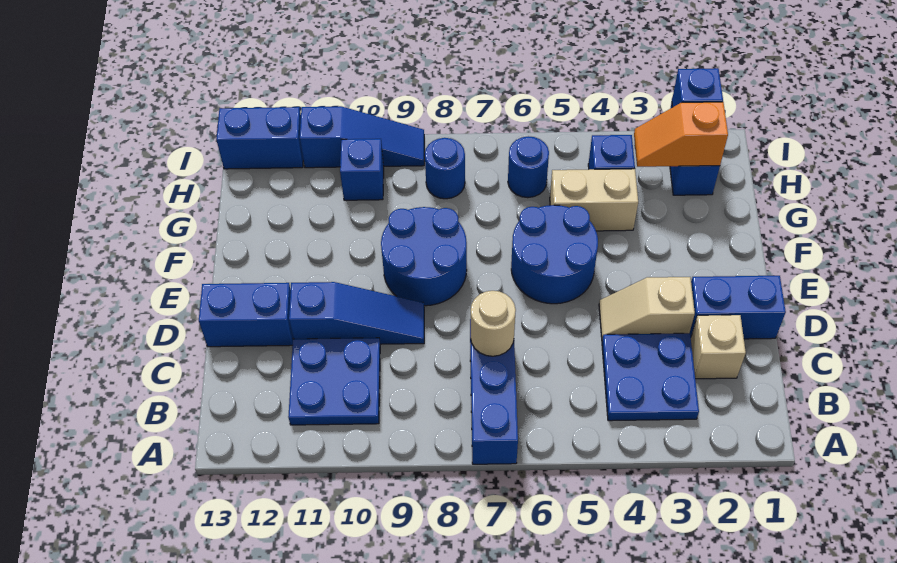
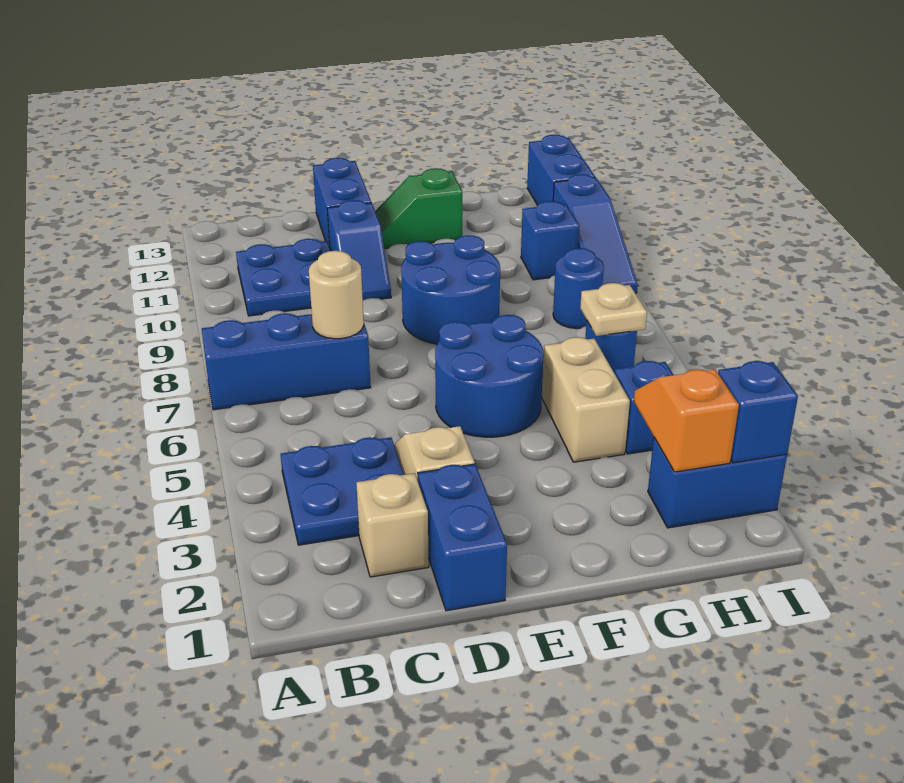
blue 1x3 slope [289,282,424,344] -> blue 1x2 slope [327,200,391,300]
none -> green 1x2 slope [375,168,462,249]
none -> tan 1x1 plate [580,283,647,336]

